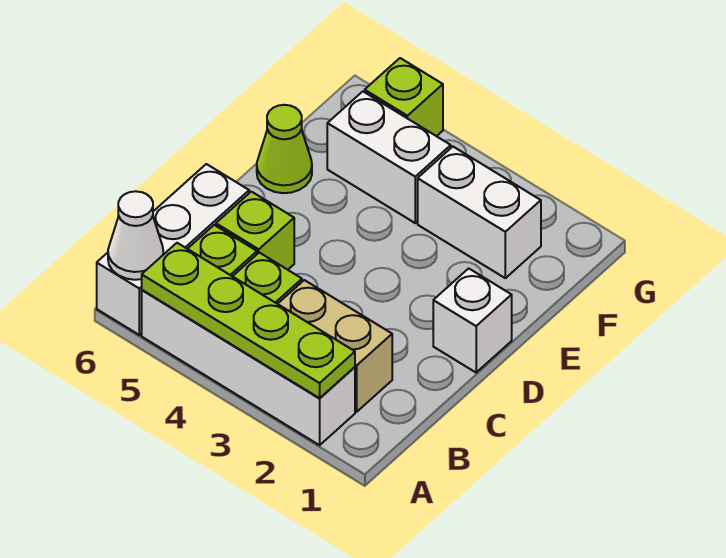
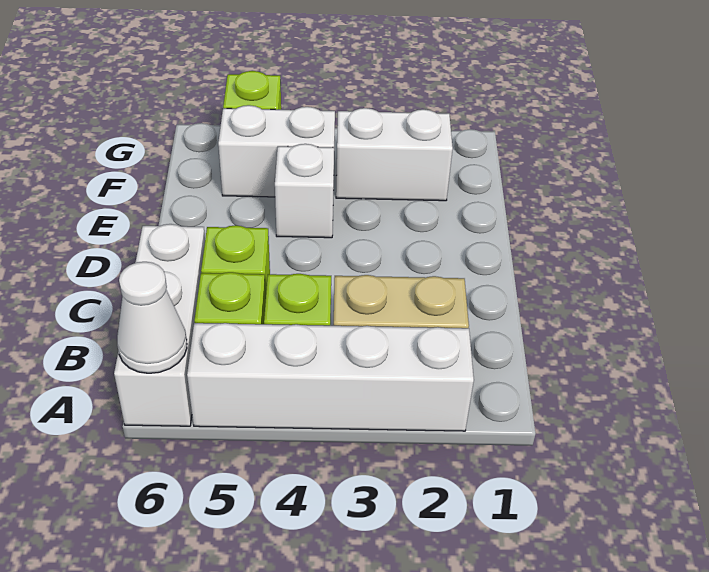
lime 1x4 plate [142,243,355,398] -> none
white 1x1 brick [433,268,512,372] -> white 1x1 brick moved to [275,144,334,238]
lime 1x1 cone [257,105,312,193] -> none

